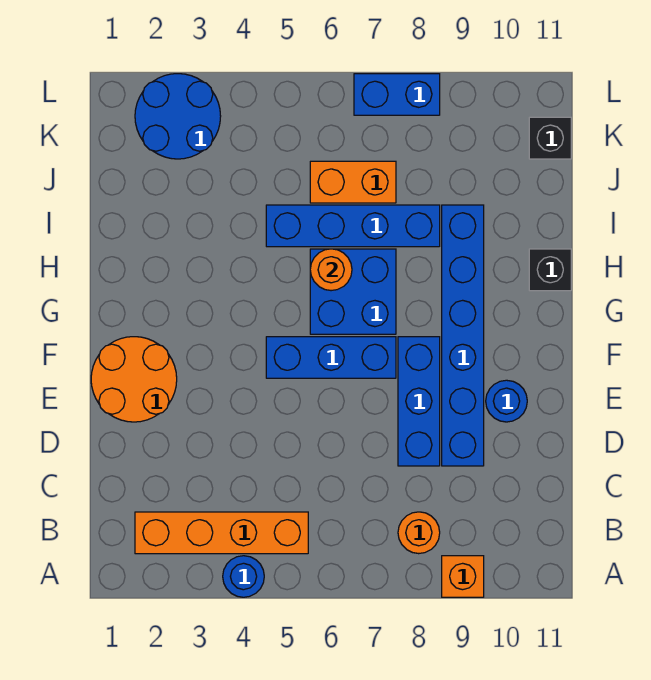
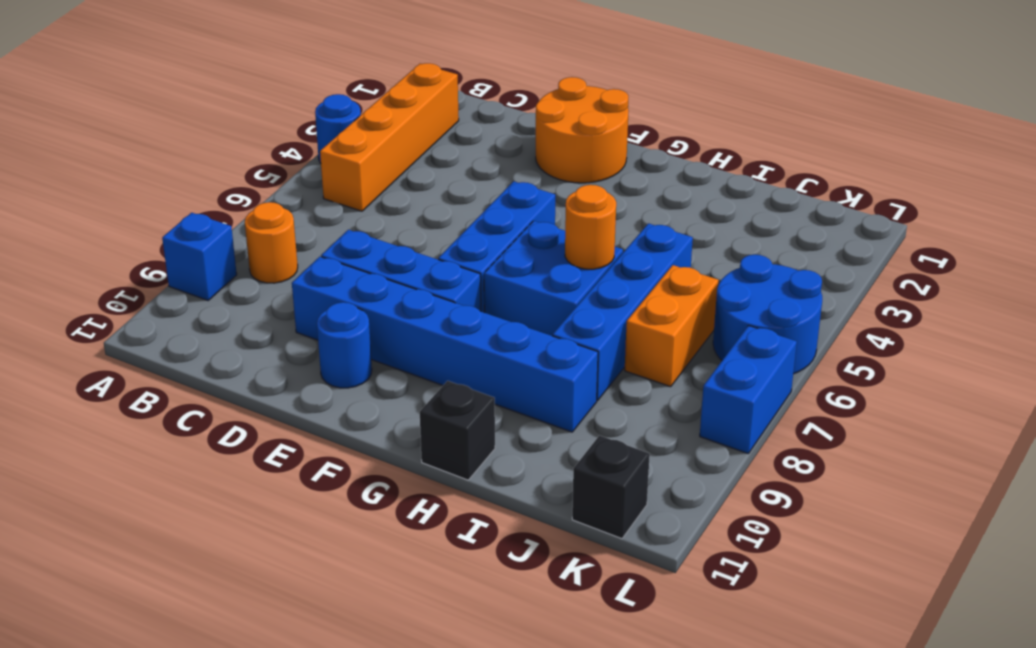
orange 1x1 brick [442,556,484,597] -> blue 1x1 brick [162,213,237,300]
blue 2x2 round brick [135,74,221,159] -> blue 2x2 round brick moved to [713,255,822,374]

